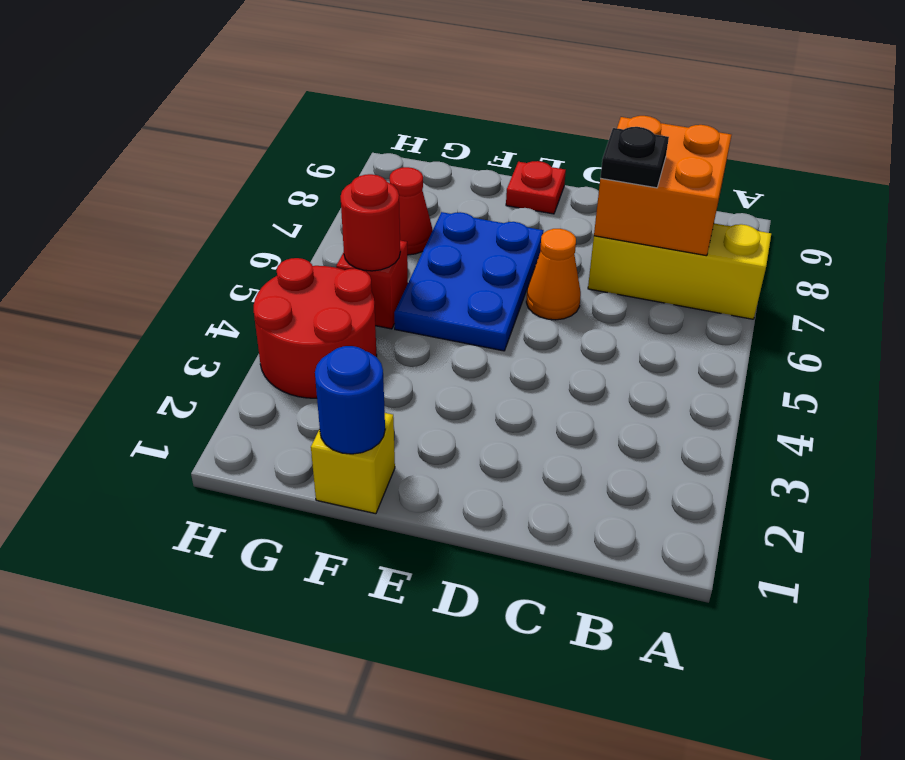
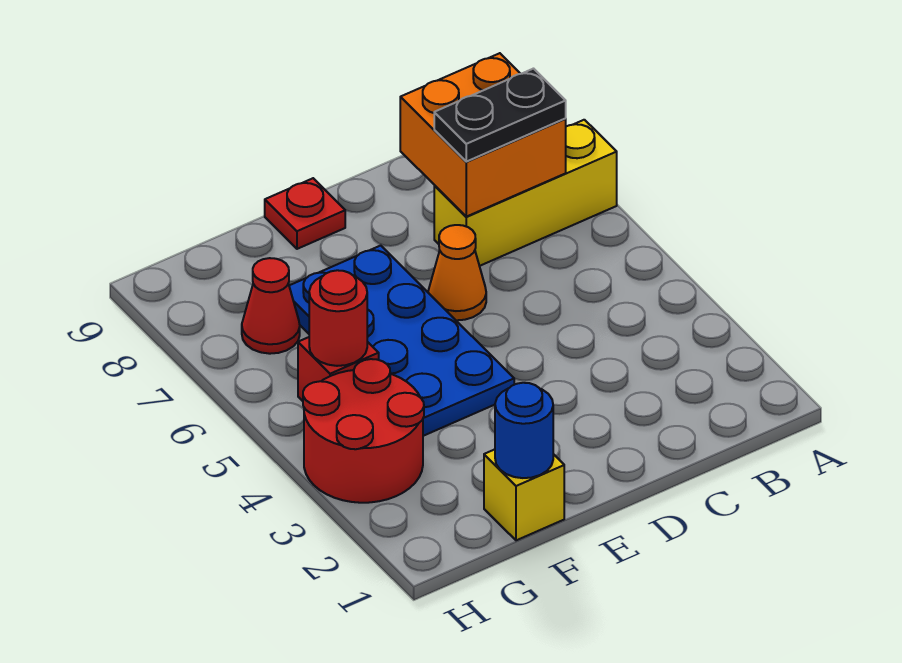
black 1x1 plate [600,127,669,188] -> black 1x2 plate [434,69,566,162]
blue 2x3 plate [394,212,543,351] -> blue 2x4 plate [289,246,514,436]

